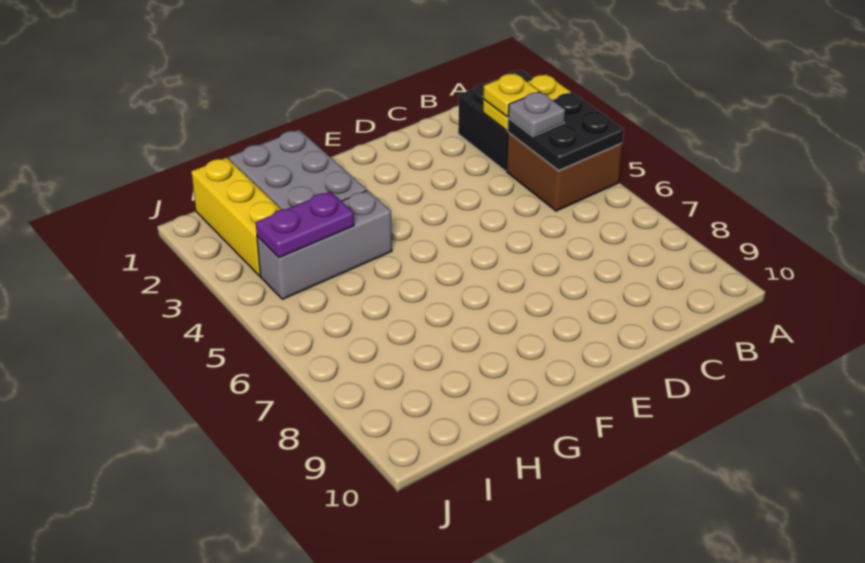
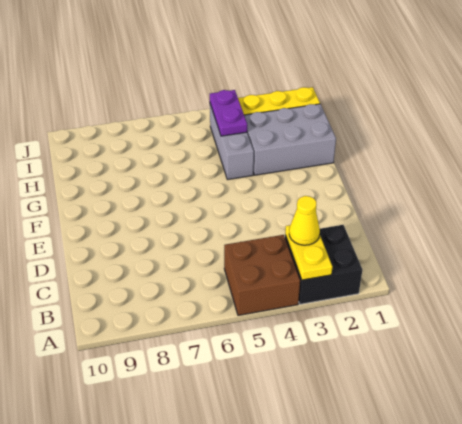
black 2x2 plate [507,92,624,170] -> none
yellow 1x1 plate [483,73,539,117] -> yellow 1x1 cone [289,196,320,245]
grey 1x1 plate [508,92,565,136] -> none

